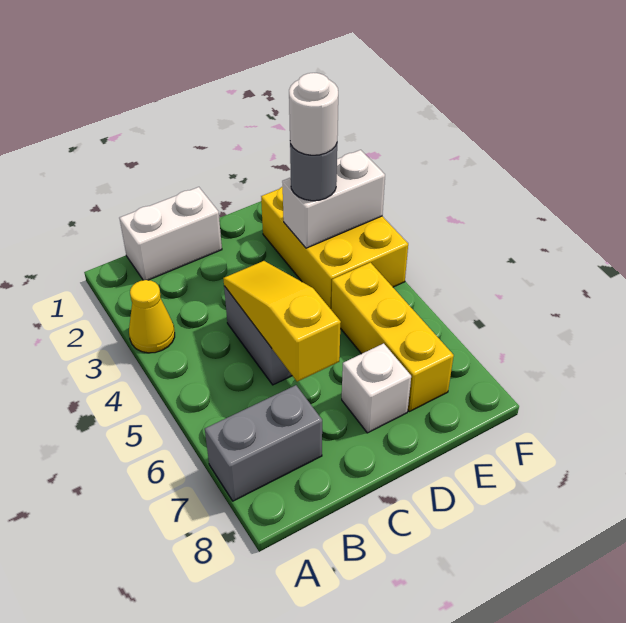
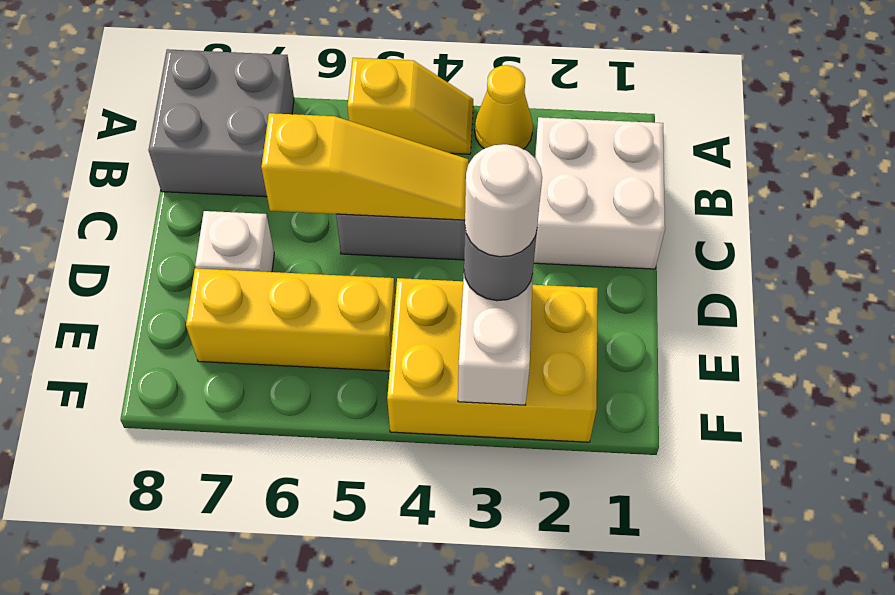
none -> yellow 1x2 slope [348,58,473,154]
grey 1x2 brick [205,385,322,501] -> grey 2x2 brick [149,49,294,197]
white 1x2 brick [119,187,222,280] -> white 2x2 brick [534,117,665,269]

